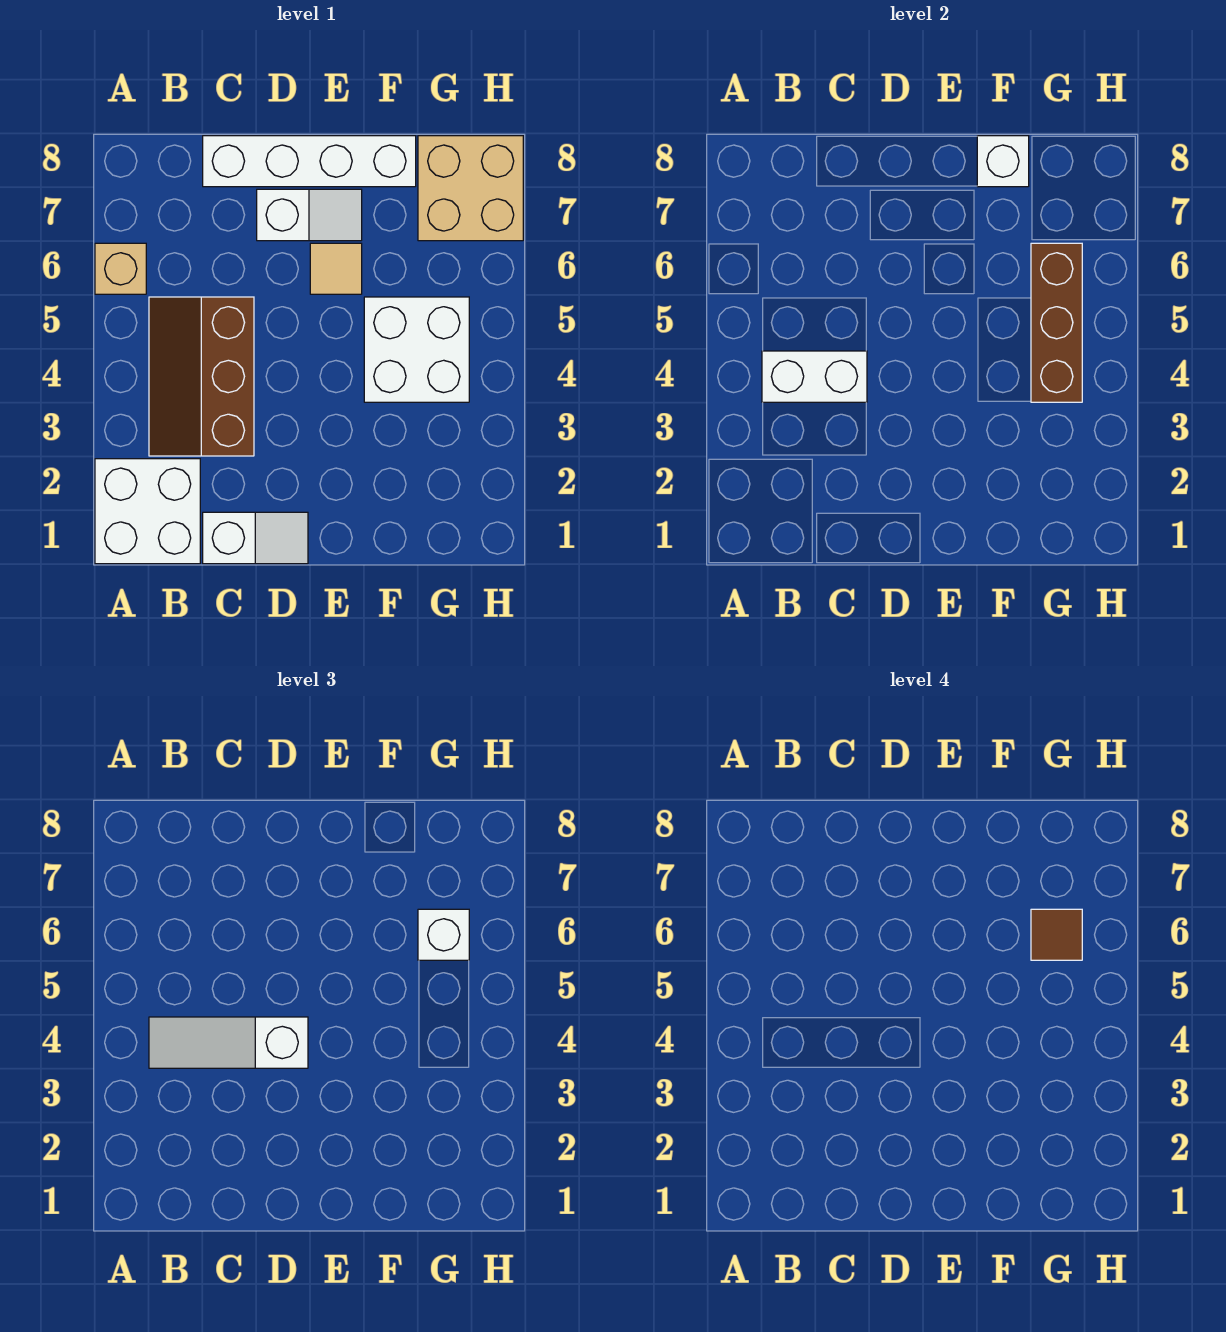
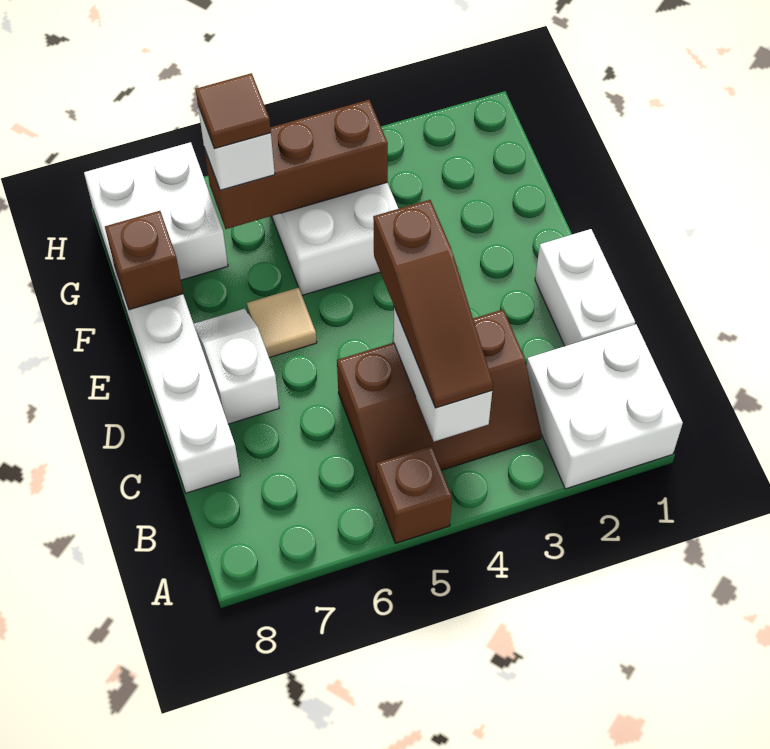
none -> brown 1x1 brick [376,446,452,543]
tan 1x1 brick [95,243,146,294] -> none
white 1x3 slope [149,1017,308,1068] -> brown 1x3 slope [373,200,493,408]
white 1x2 slope [203,512,308,564] -> white 1x2 brick [535,229,635,346]
white 1x1 brick [977,136,1029,187] -> brown 1x1 brick [105,211,183,310]
tan 2x2 brick [418,136,523,241] -> white 2x2 brick [84,142,228,293]

